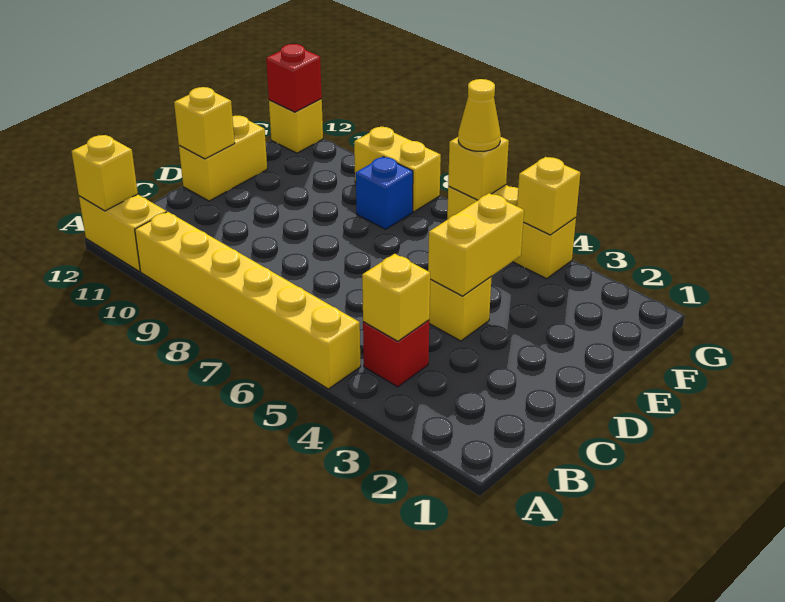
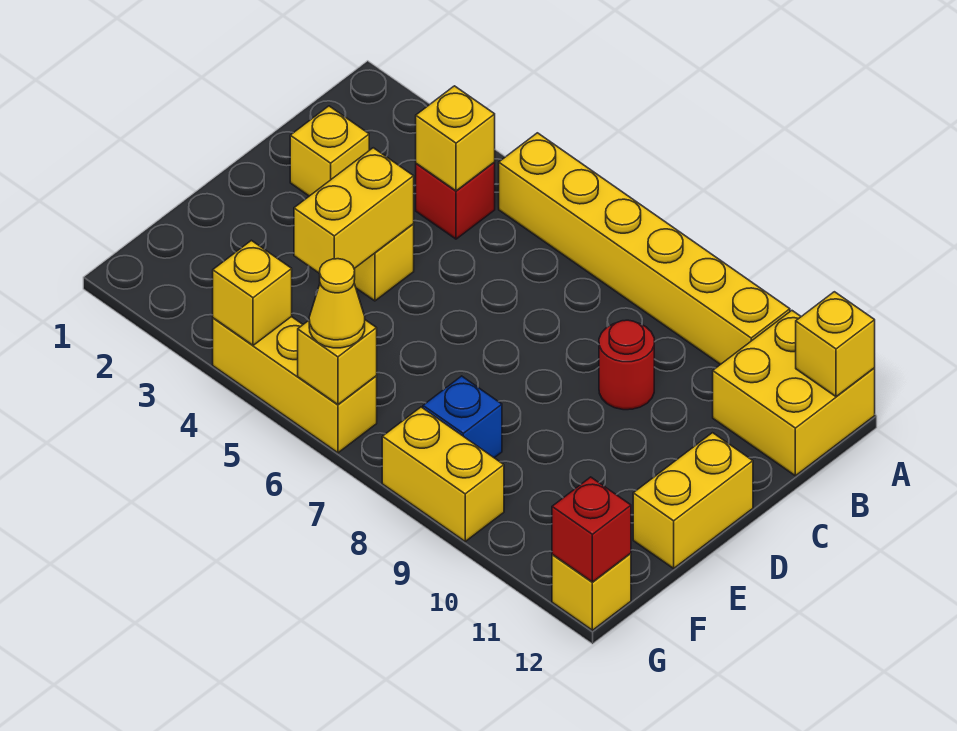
yellow 1x2 brick [79,194,166,271] -> yellow 2x2 brick [713,311,875,476]
none -> red 1x1 round brick [599,320,654,410]
yellow 1x1 brick [174,87,235,159] -> yellow 1x1 brick moved to [290,106,369,196]

